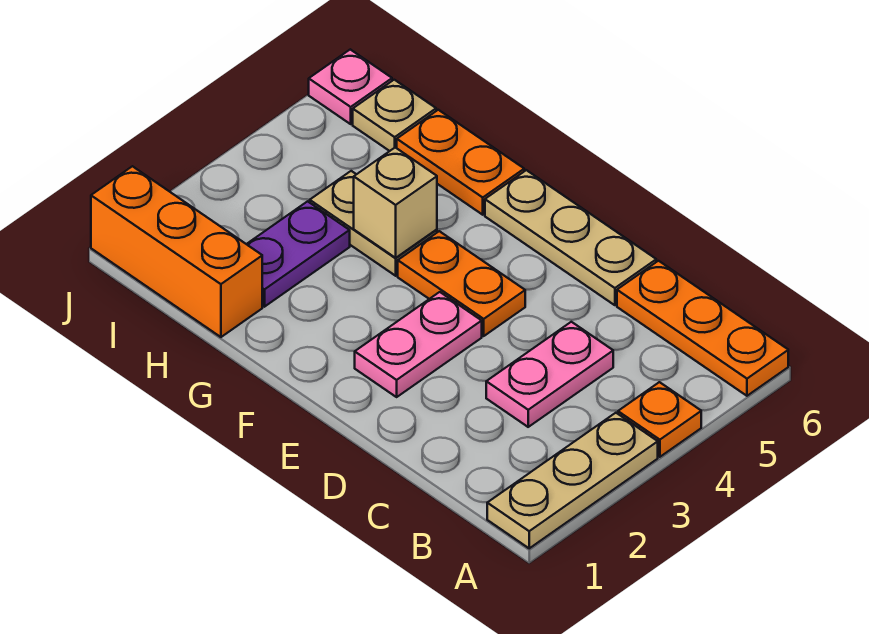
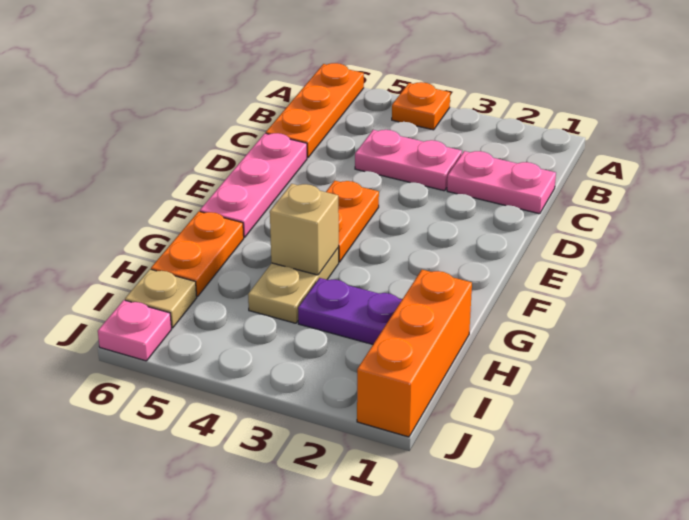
tan 1x3 plate [487,413,658,548] -> none
tan 1x3 plate [485,170,656,305] -> pink 1x3 plate [200,133,307,237]
pink 1x2 plate [355,292,482,397] -> pink 1x2 plate moved to [447,151,556,214]

